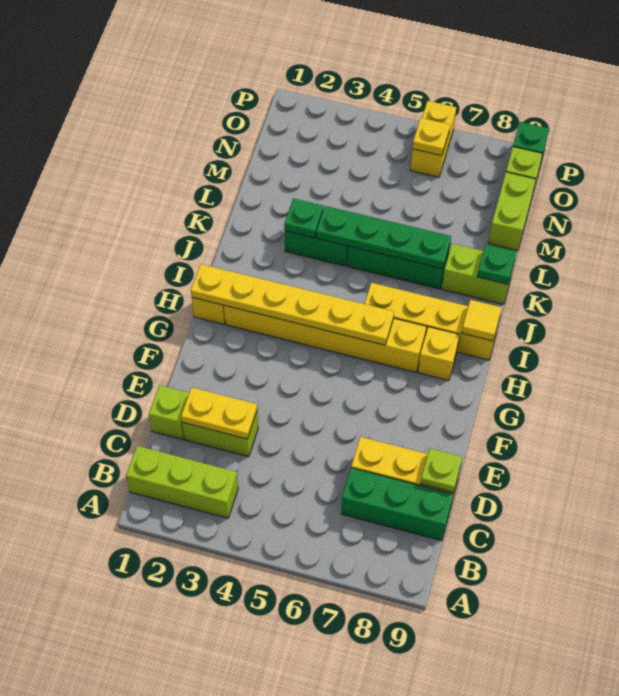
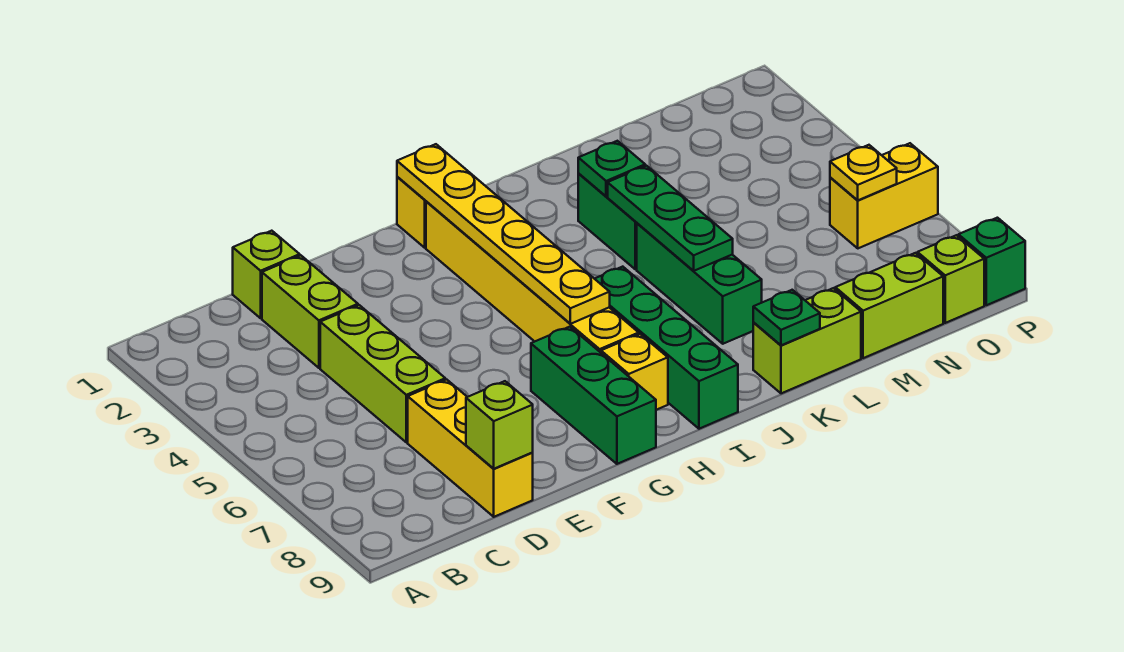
lime 1x3 brick [126,446,238,518] -> lime 1x3 brick moved to [320,305,445,442]
green 1x3 brick [341,468,453,541] -> green 1x3 brick moved to [531,327,656,464]
yellow 1x2 plate [181,388,257,439] -> none
lime 1x1 plate [421,448,462,492] -> lime 1x1 brick [466,381,533,469]
yellow 1x4 brick [365,283,499,360] -> green 1x4 brick [595,267,738,429]
yellow 1x1 tile [462,300,502,341] -> none
green 1x4 plate [316,206,451,269] -> green 1x3 plate [608,166,733,271]
lime 1x2 brick [442,244,513,304] -> lime 1x2 brick turned to [753,288,861,393]

